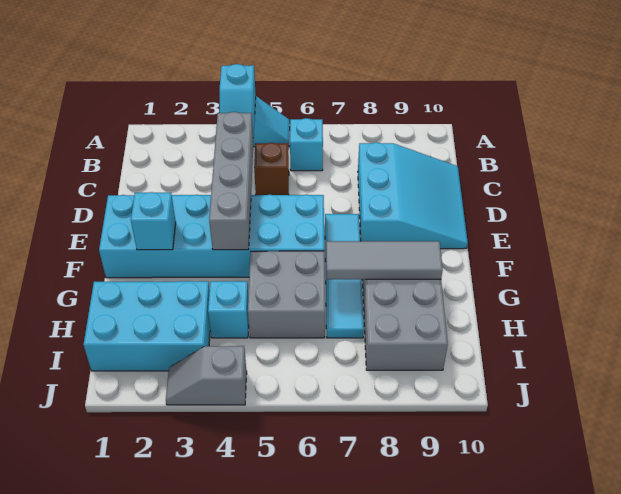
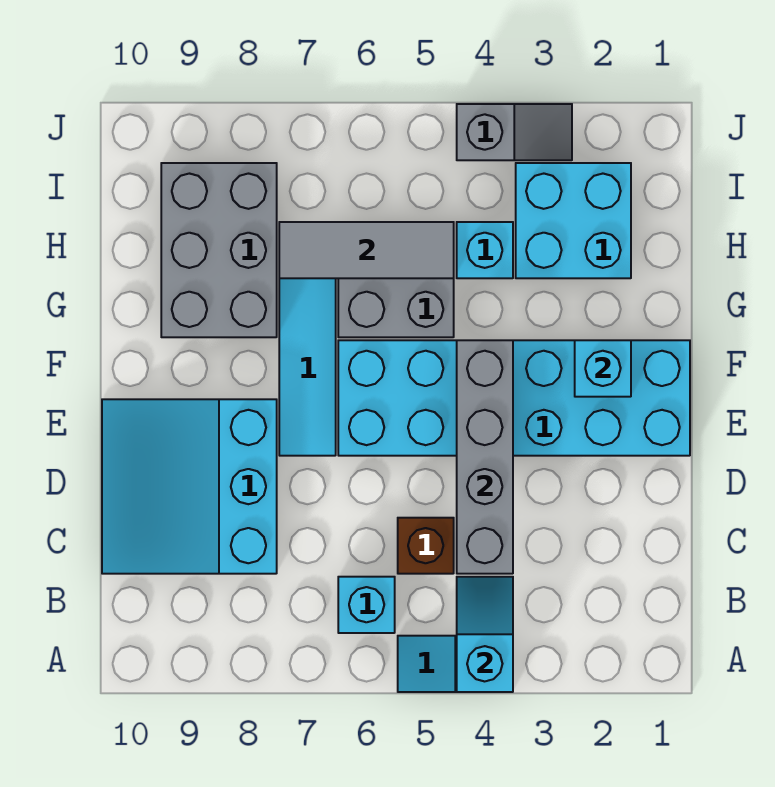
grey 1x3 tile [326,241,443,279] -> grey 1x3 tile moved to [279,222,454,278]
cyan 2x3 brick [83,281,210,371] -> cyan 2x2 brick [516,163,631,278]

